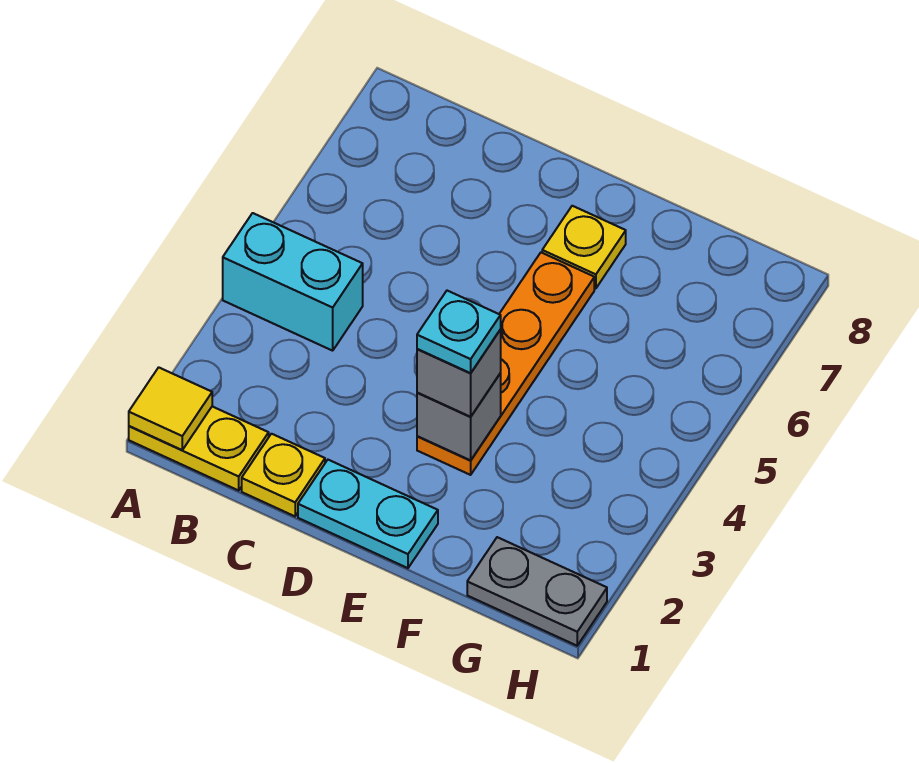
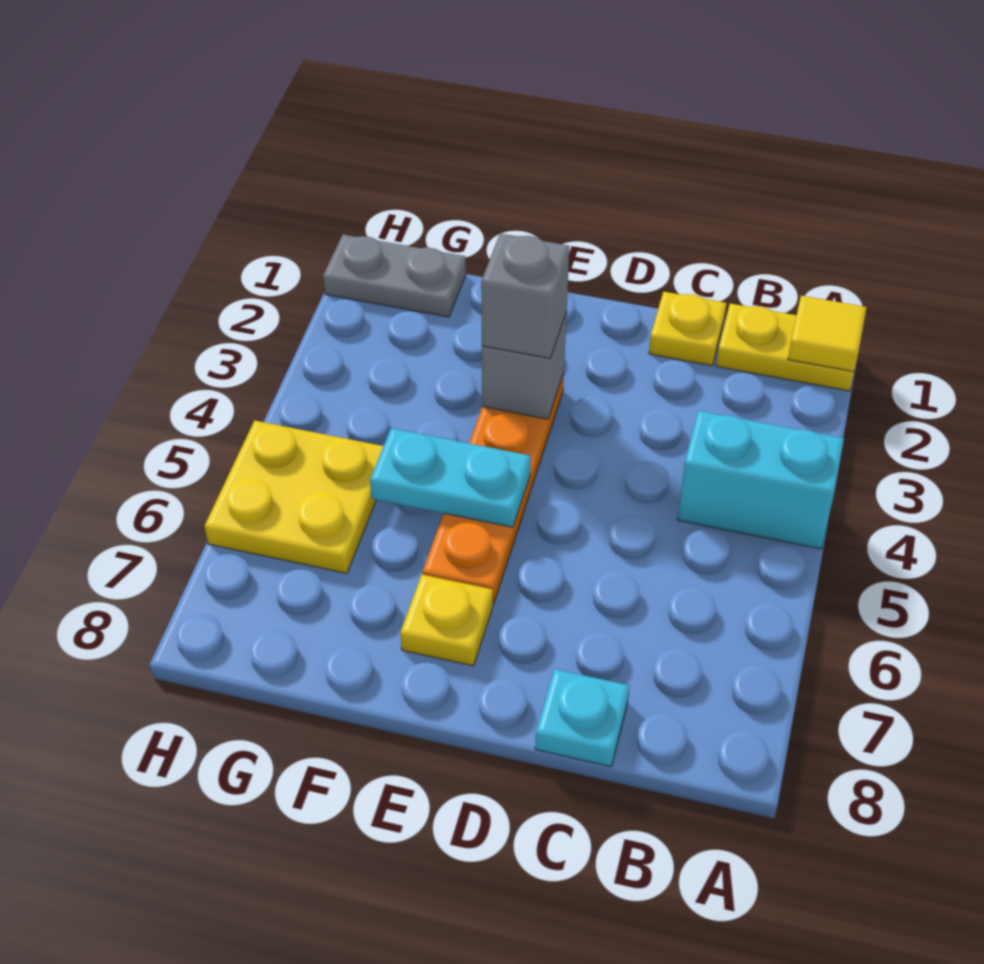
cyan 1x2 plate [298,460,438,568] -> cyan 1x2 plate moved to [370,428,531,527]
cyan 1x1 plate [417,291,501,373] -> cyan 1x1 plate moved to [535,669,629,767]
none -> yellow 2x2 plate [205,421,383,573]

